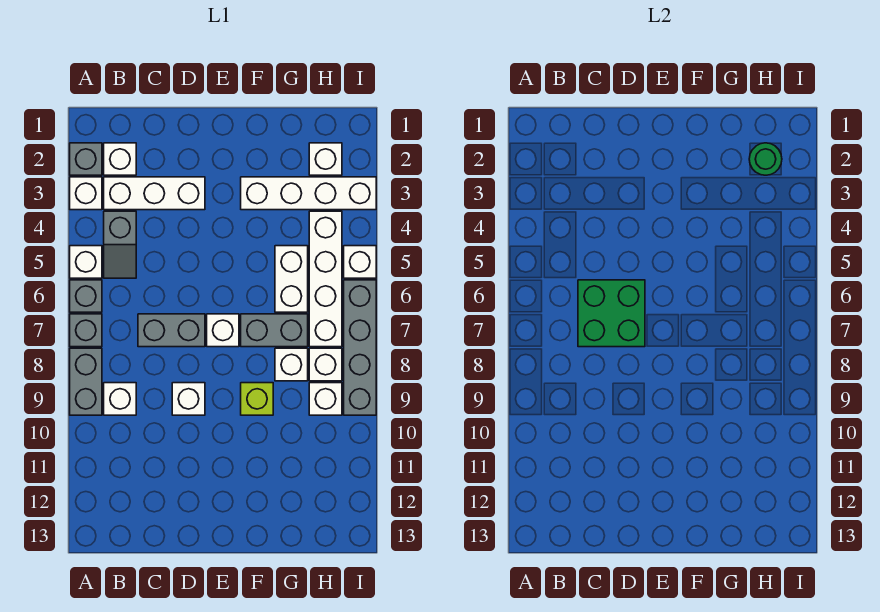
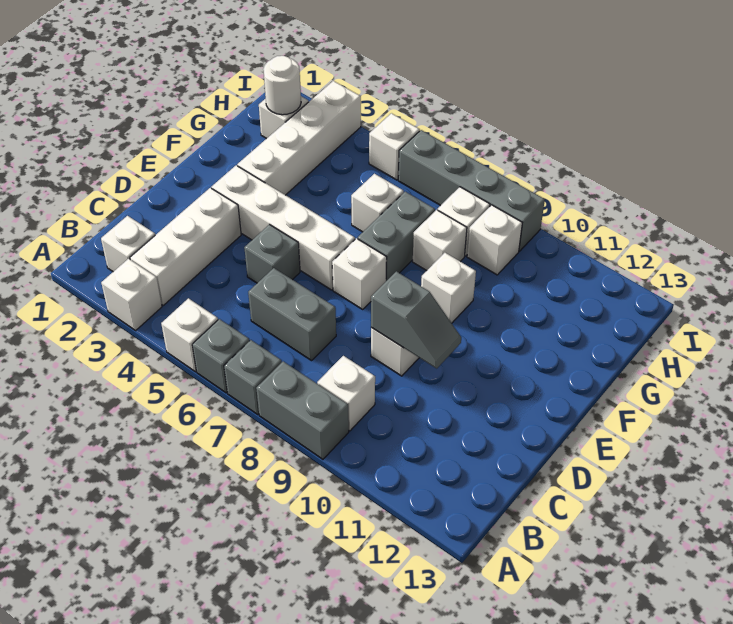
grey 1x1 brick [70,143,102,175] -> grey 1x1 brick moved to [244,225,300,283]
grey 1x2 slope [104,211,136,278] -> grey 1x2 slope moved to [371,271,461,369]
green 2x2 brick [578,280,645,347] -> none
grey 1x2 brick [138,314,205,347] -> grey 1x2 brick turned to [248,268,336,361]
lime 1x1 brick [241,383,273,415] -> white 1x1 brick [421,253,476,323]
white 1x2 brick [275,246,308,312] -> white 1x1 brick [351,174,404,232]
green 1x1 round brick [749,143,782,175] -> white 1x1 round brick [263,56,301,115]
white 1x4 brick [309,211,342,347] -> white 1x4 brick moved to [212,165,355,290]

